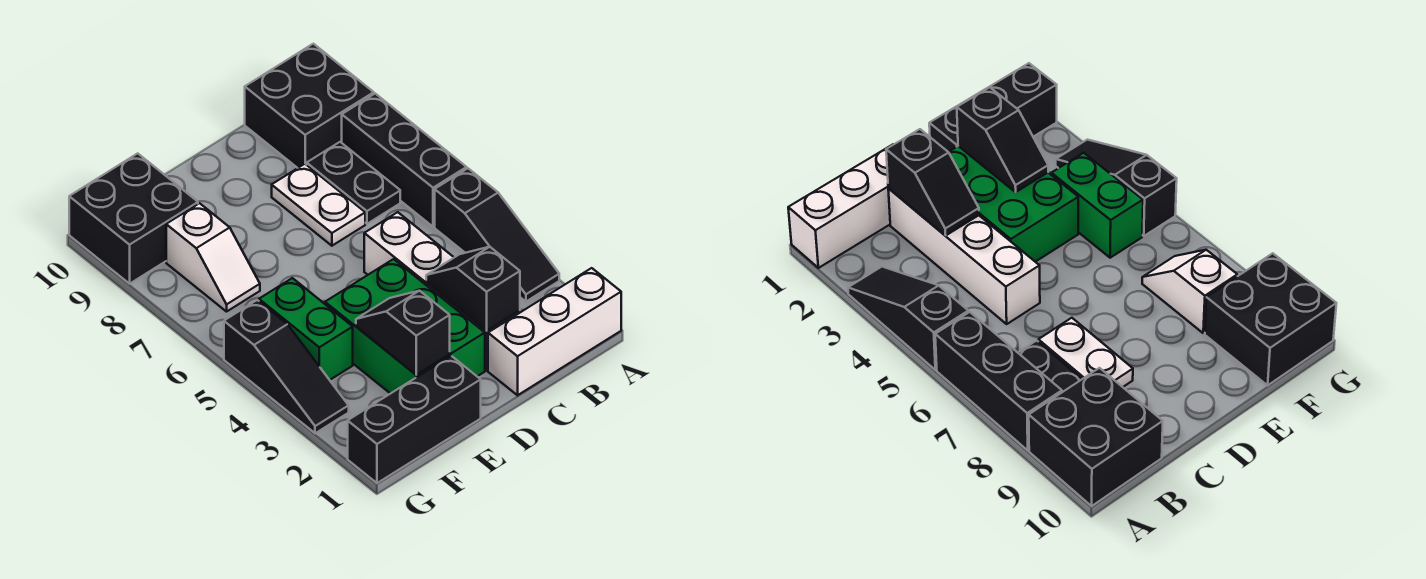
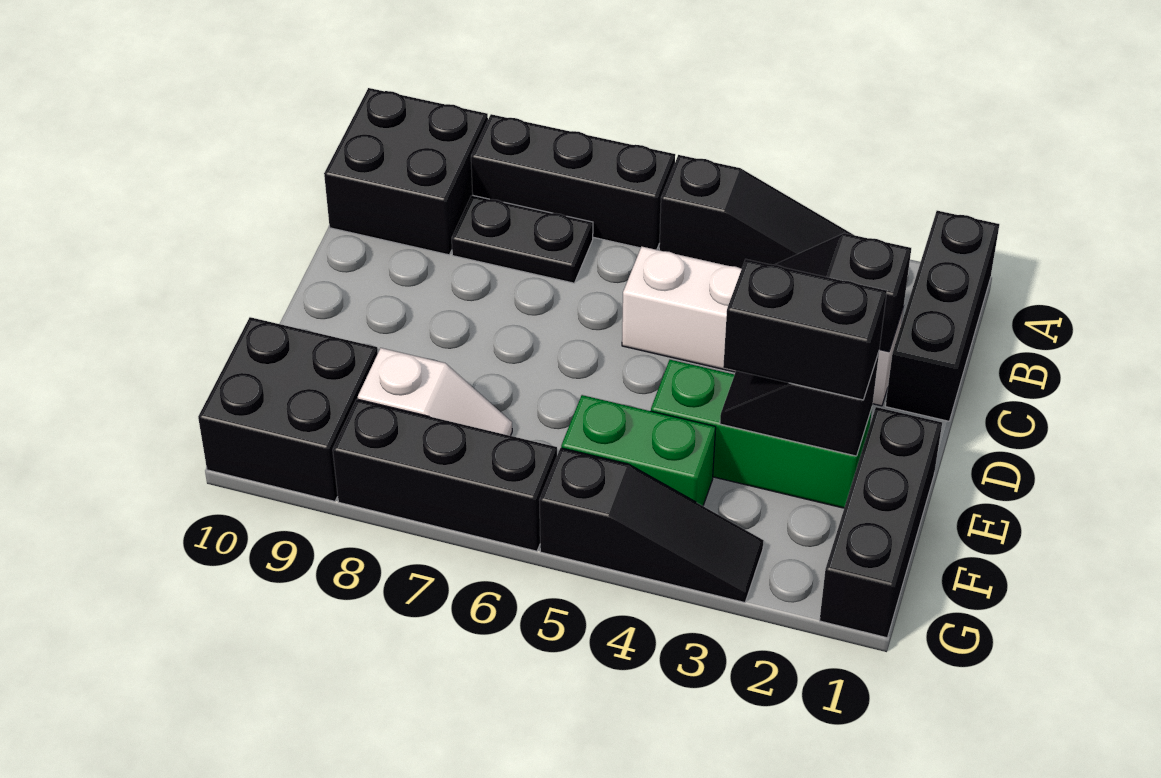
white 1x3 brick [488,268,621,395] -> black 1x3 brick [885,211,999,421]
white 1x2 plate [272,164,365,246] -> none
green 2x3 brick [325,259,485,394] -> green 1x3 brick [651,360,872,508]
none -> black 1x2 brick [723,259,887,400]
none -> black 1x3 brick [333,399,557,551]

